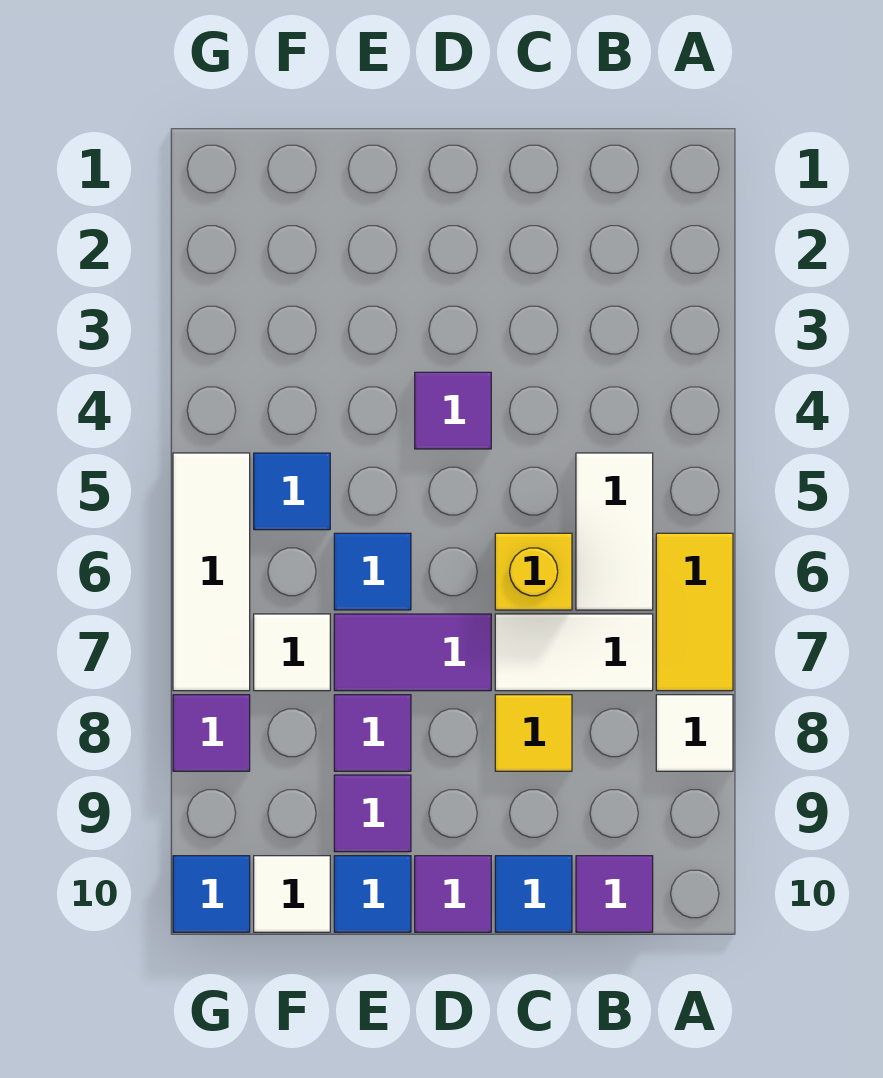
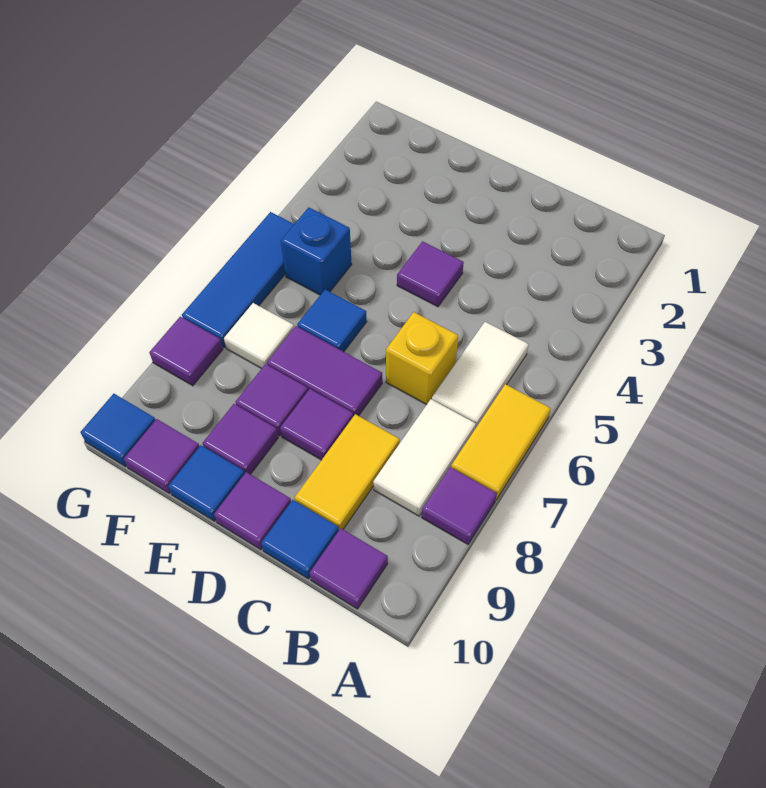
white 1x1 tile [656,695,733,771] -> purple 1x1 tile [422,467,497,544]
white 1x2 tile [495,614,653,691] -> white 1x2 tile turned to [373,399,476,516]
yellow 1x1 tile [495,695,572,771] -> yellow 1x2 tile [294,414,400,530]
none -> purple 1x1 tile [280,389,353,460]
blue 1x1 tile [254,453,330,530] -> blue 1x1 brick [281,207,352,295]
white 1x1 tile [254,856,330,932] -> purple 1x1 tile [124,419,200,493]
white 1x3 tile [173,453,250,691] -> blue 1x3 tile [182,212,294,347]

